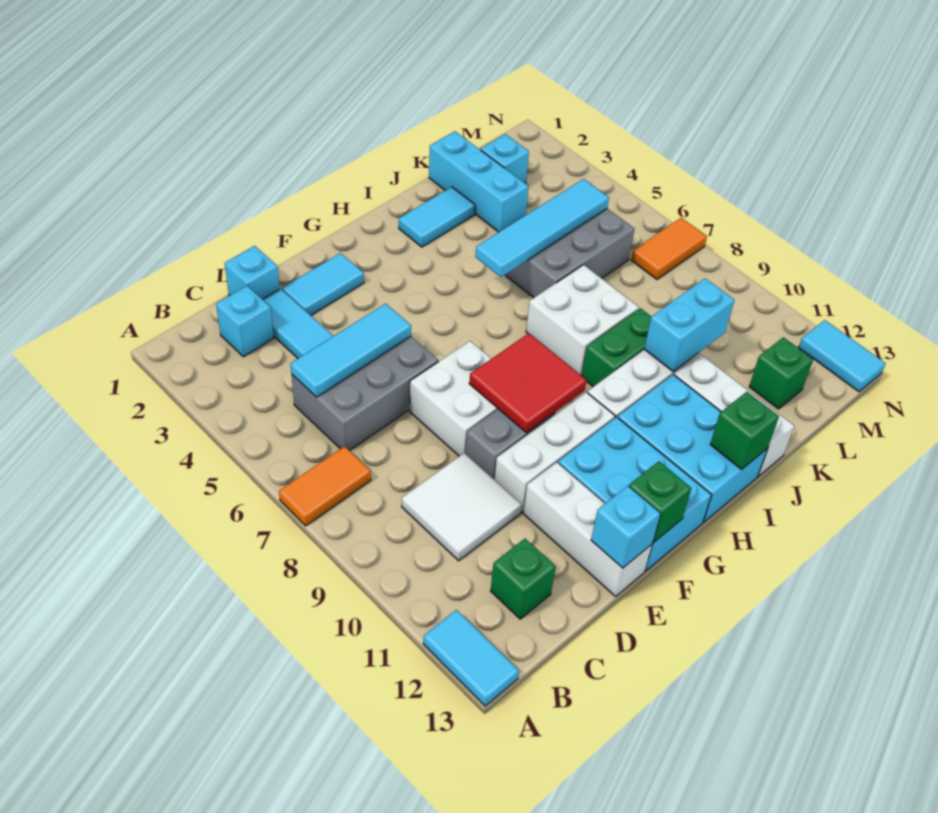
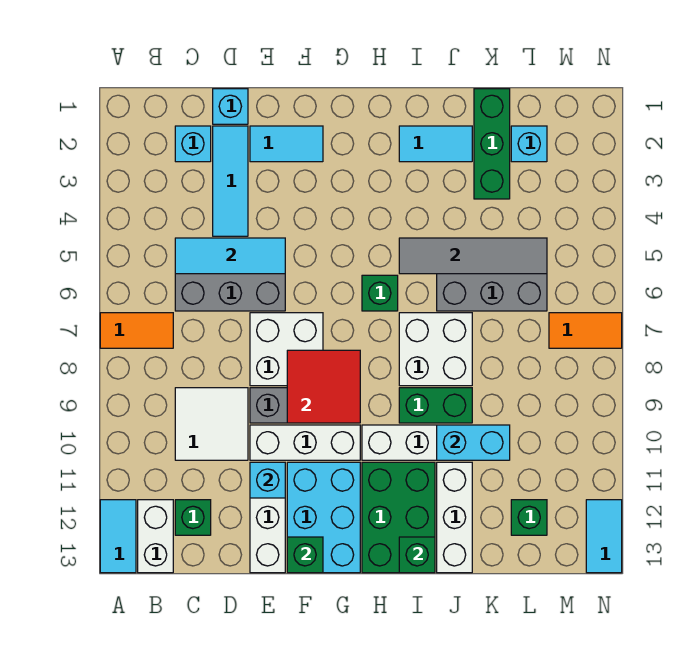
none -> white 1x2 brick [138,500,173,573]
cyan 1x1 brick [591,486,660,568] -> cyan 1x1 brick moved to [250,462,285,498]
none -> green 1x1 brick [362,275,398,311]
cyan 2x3 brick [618,375,767,522] -> green 2x3 brick [362,462,435,573]
cyan 1x4 tile [475,179,609,277] -> grey 1x4 tile [399,238,547,274]
cyan 1x3 brick [429,131,529,232] -> green 1x3 brick [474,89,510,199]

